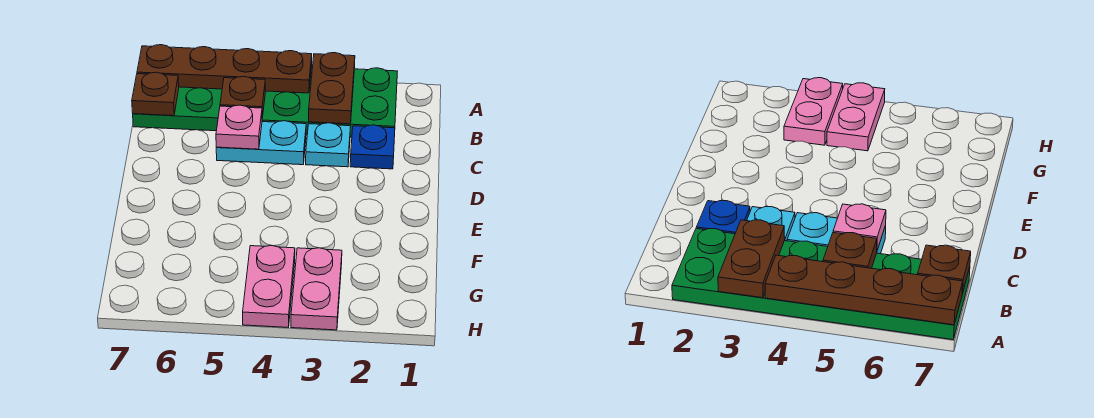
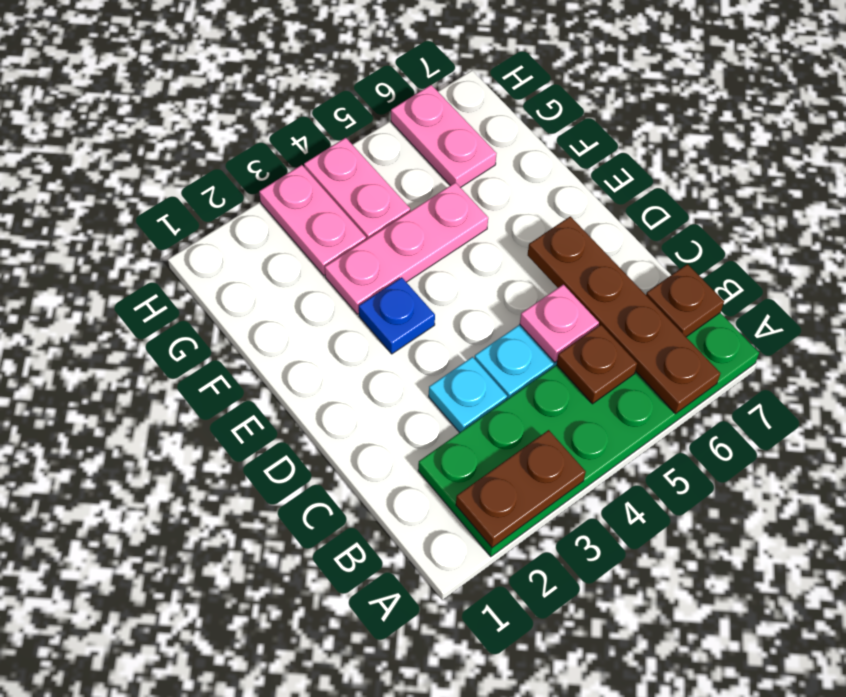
brown 1x2 plate [309,53,355,124] -> brown 1x2 plate turned to [456,430,586,548]
brown 1x4 plate [137,45,312,93] -> brown 1x4 plate turned to [528,216,720,414]
blue 1x1 plate [350,125,395,169] -> blue 1x1 plate moved to [359,277,435,354]
none -> pink 1x3 plate [325,182,488,314]
none -> pink 1x2 plate [391,85,497,188]

